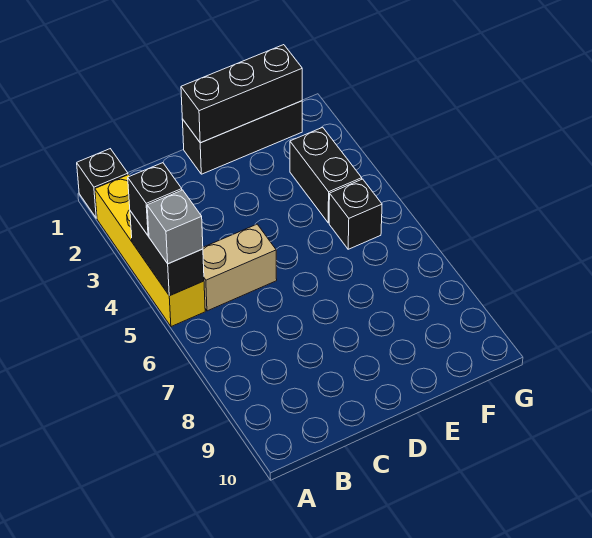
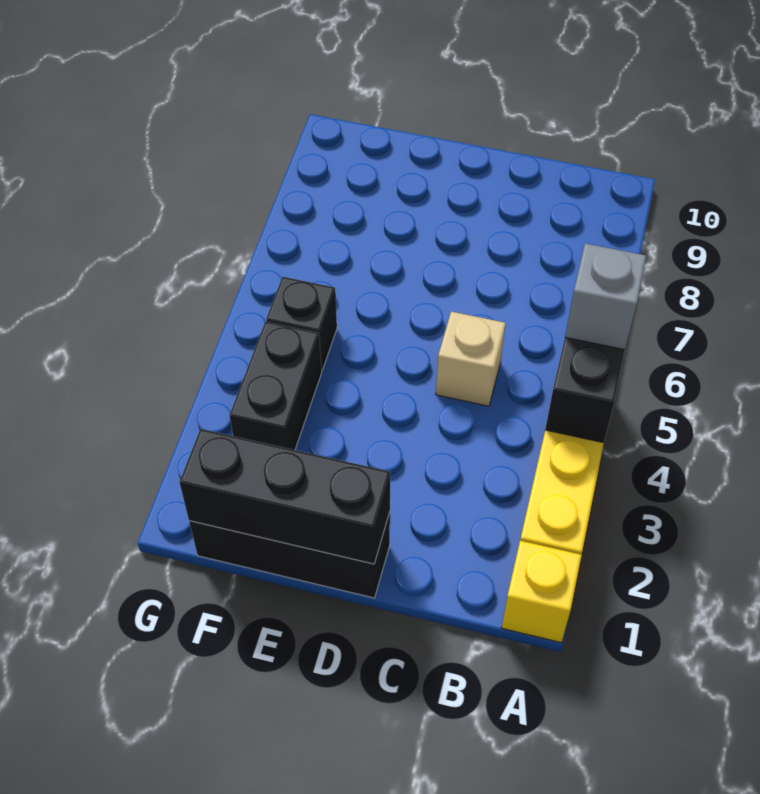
black 1x1 brick [77,149,128,218] -> yellow 1x1 brick [502,541,582,643]
black 1x1 brick [128,163,182,236] -> none
tan 1x2 brick [203,224,277,311] -> tan 1x1 brick [436,311,506,406]

